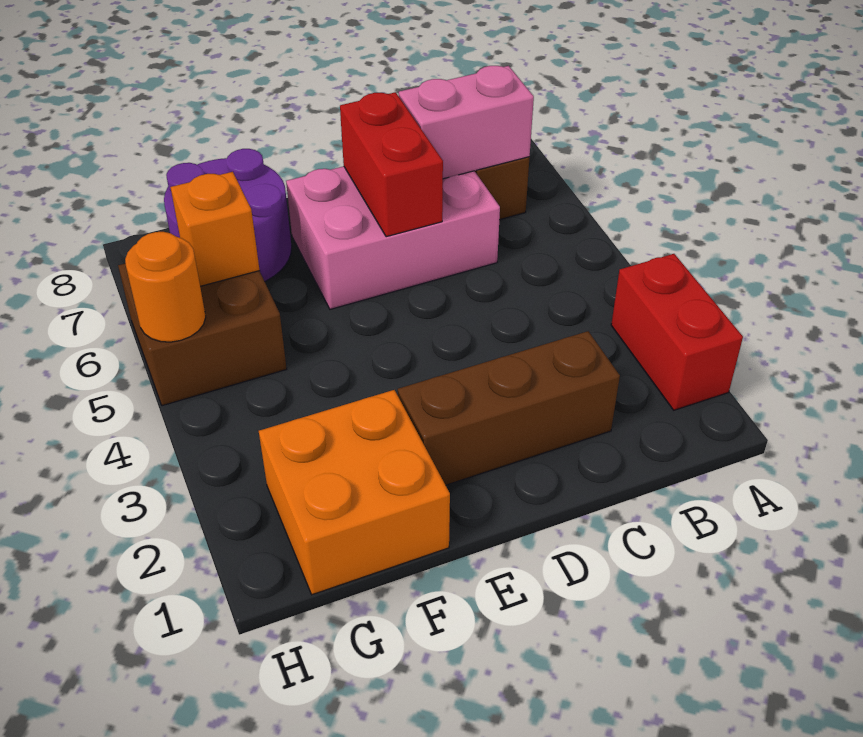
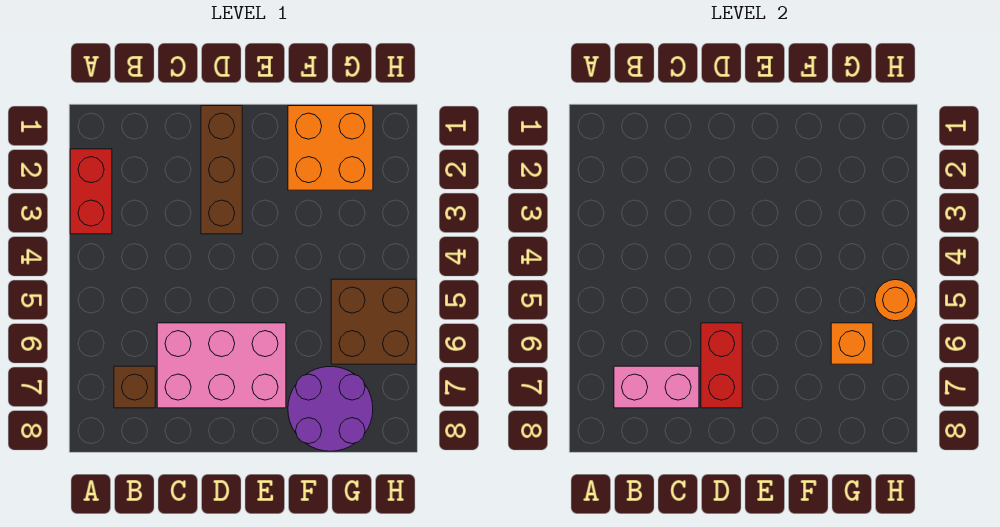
brown 1x3 brick [398,331,620,485] -> brown 1x3 brick turned to [201,106,242,234]

